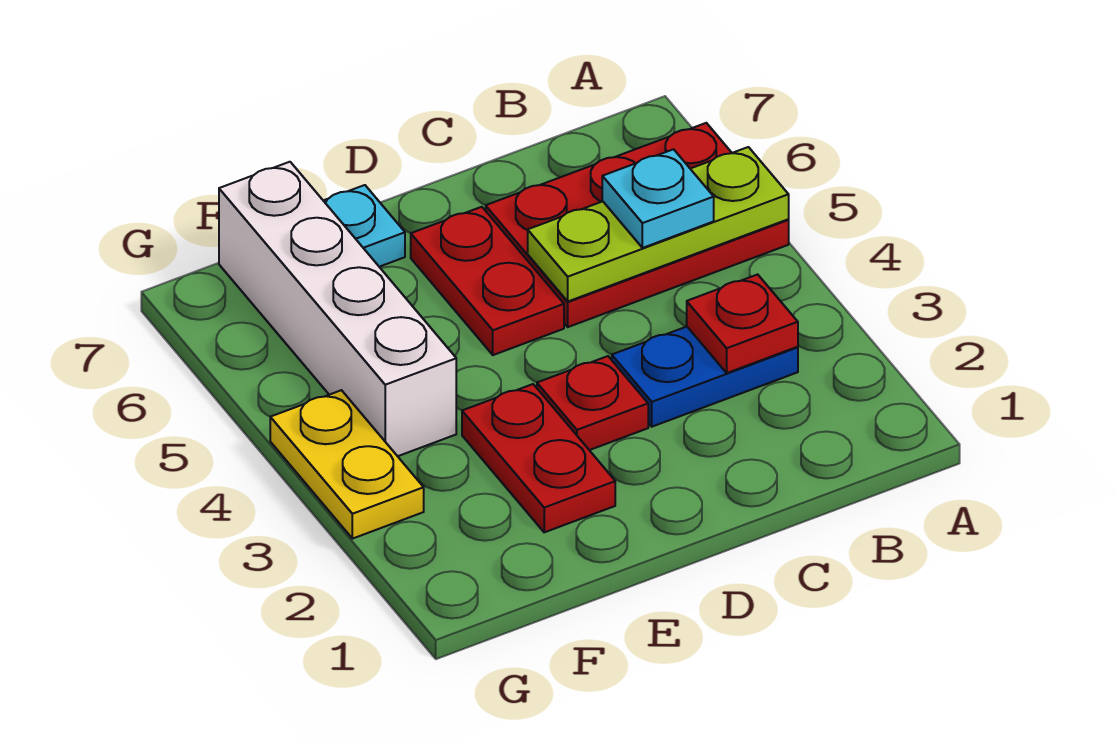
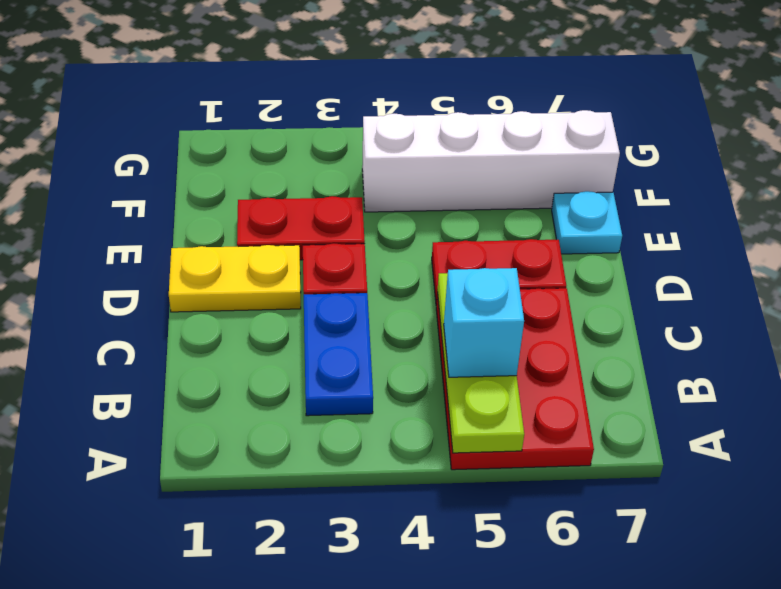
red 1x1 plate [687,274,798,373] -> none
cyan 1x1 plate [602,149,714,248] -> cyan 1x1 brick [444,268,524,377]
yellow 1x2 plate [270,390,424,539] -> yellow 1x2 plate moved to [169,245,301,312]

